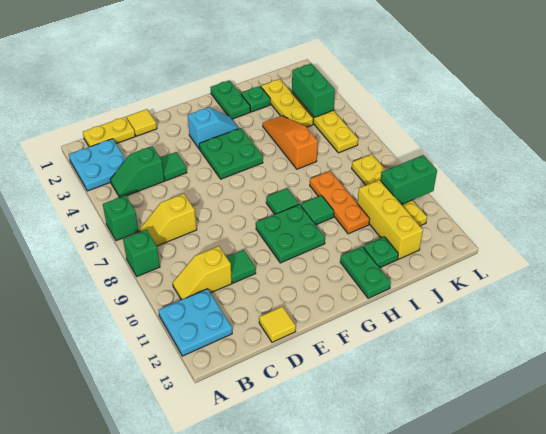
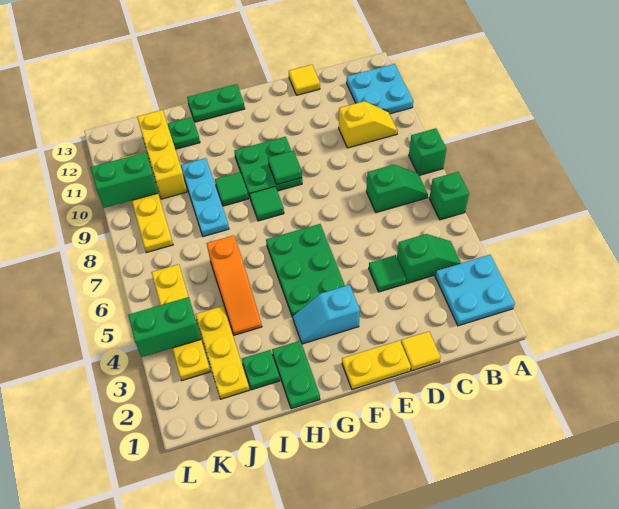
yellow 1x2 plate [83,117,135,147] -> yellow 1x2 plate moved to [342,340,411,390]
yellow 1x2 slope [140,194,197,246] -> green 1x2 slope [366,165,428,213]
green 1x1 tile [227,250,256,283] -> green 1x1 tile moved to [268,151,302,185]
green 2x2 plate [199,128,263,179] -> green 2x3 plate [266,224,345,317]
green 1x2 plate [340,247,391,298] -> green 1x2 plate turned to [187,84,245,122]
orange 1x3 plate [310,171,370,234] -> cyan 1x3 plate [181,158,229,237]
green 1x2 brick [292,63,335,118] -> green 1x2 brick turned to [128,297,201,357]

